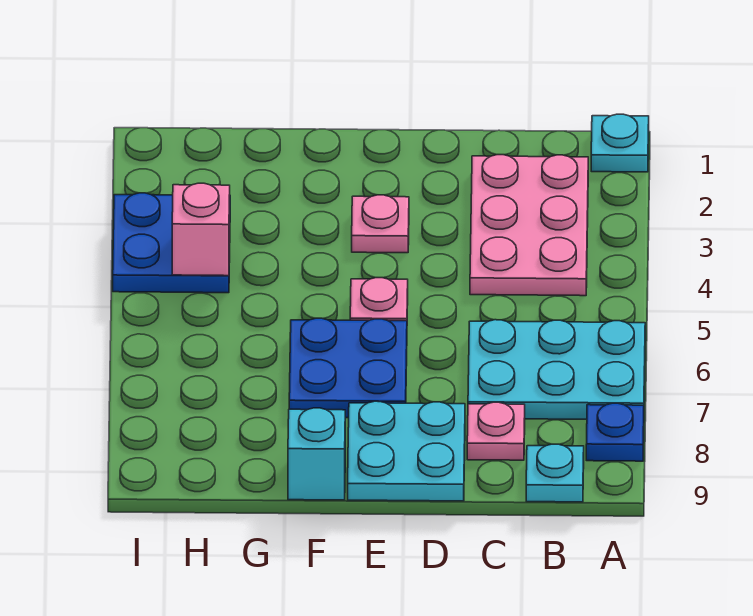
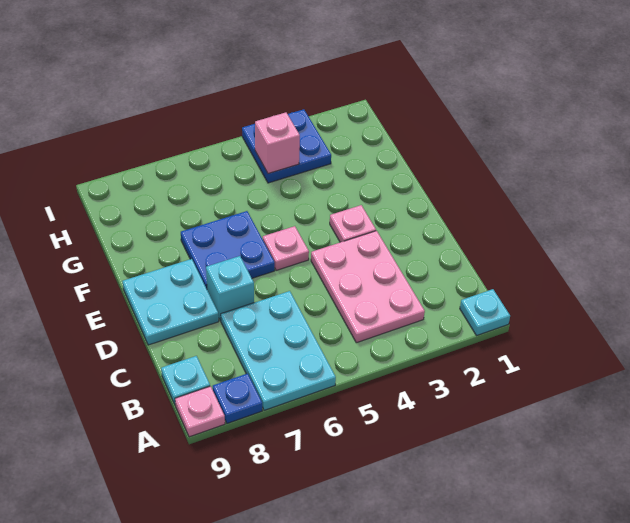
pink 2x3 plate [470,155,588,296] -> pink 2x3 plate turned to [311,231,425,343]
pink 1x1 plate [467,402,525,460] -> pink 1x1 plate moved to [175,386,225,437]
cyan 1x1 brick [288,408,345,500] -> cyan 1x1 brick moved to [206,256,254,321]

